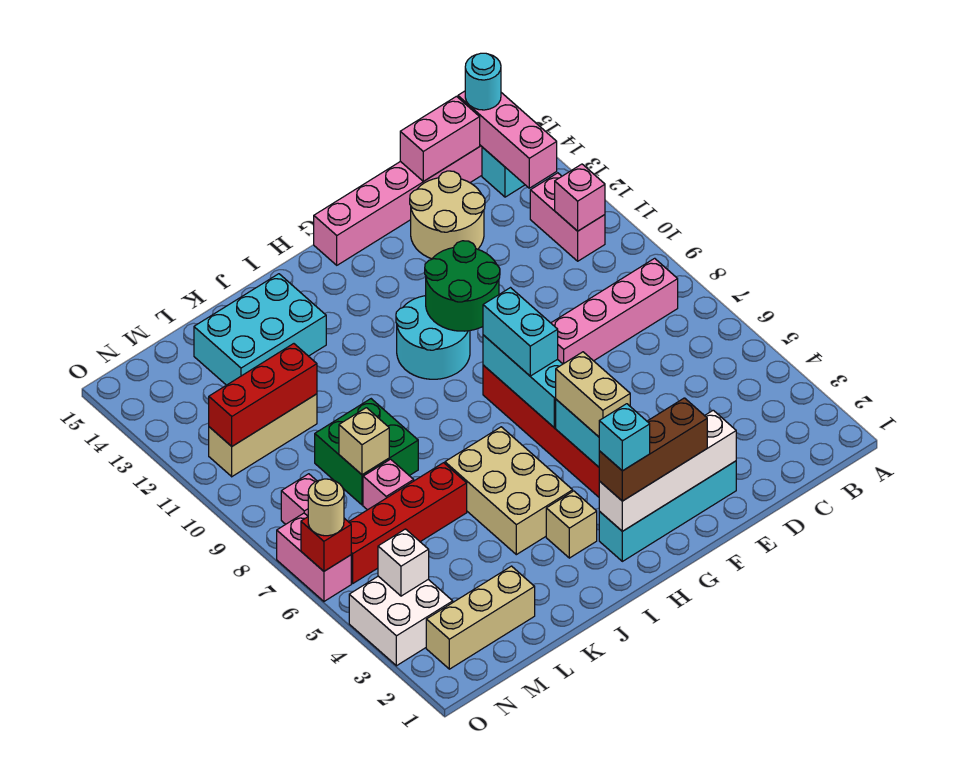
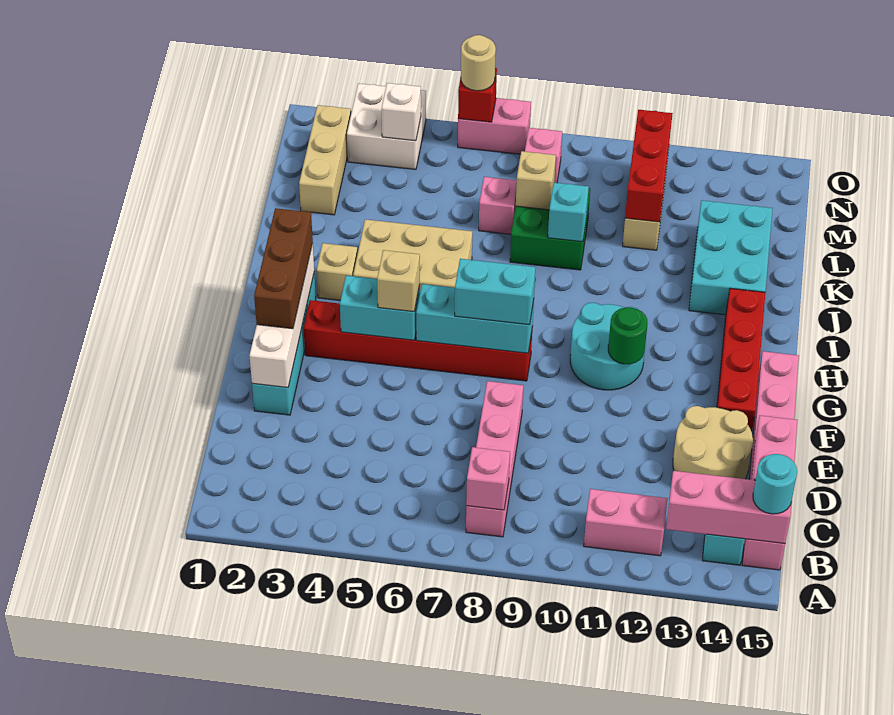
pink 1x1 brick [555,164,605,231] -> pink 1x1 brick moved to [466,447,510,510]
green 2x2 round brick [425,241,500,331] -> green 1x1 round brick [608,307,648,364]
tan 1x2 brick [556,352,630,437] -> tan 1x1 brick [377,250,420,312]
cyan 1x1 brick [599,404,650,471] -> cyan 1x1 brick moved to [548,183,589,242]
red 1x4 brick [349,463,467,583] -> red 1x4 brick moved to [717,288,765,432]

